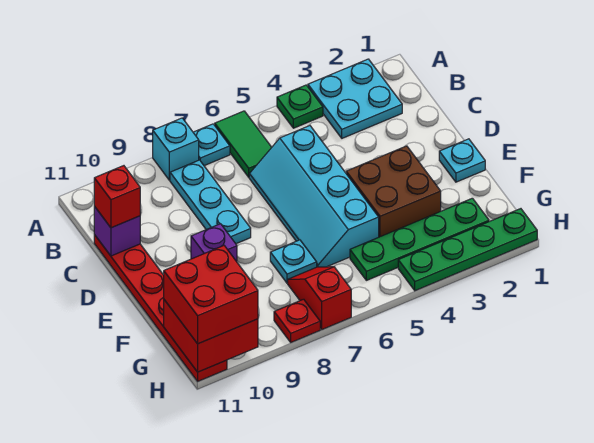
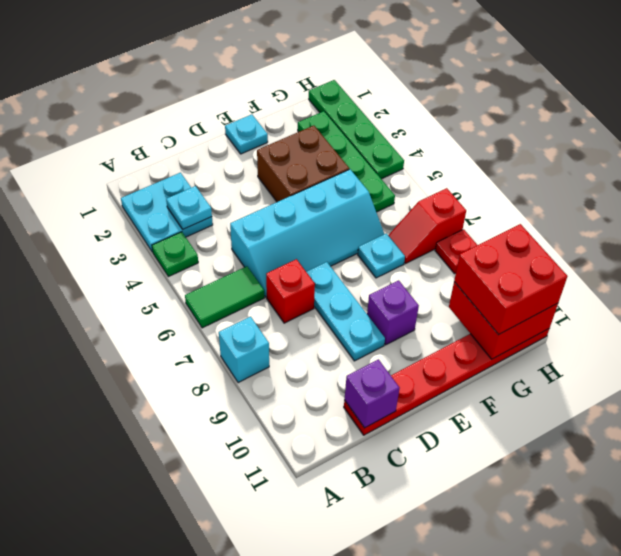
cyan 1x1 plate [193,124,230,166] -> cyan 1x1 plate moved to [166,186,212,229]
cyan 1x3 plate [170,160,251,244] -> cyan 1x3 plate turned to [307,262,385,361]
red 1x1 brick [94,166,140,228] -> red 1x1 brick moved to [266,259,315,323]

